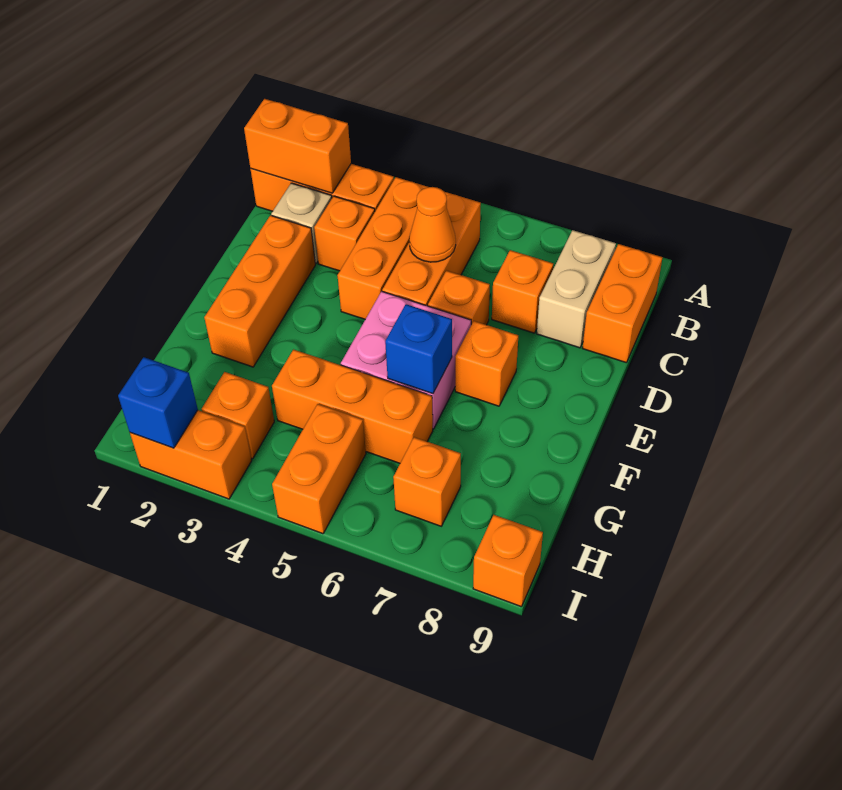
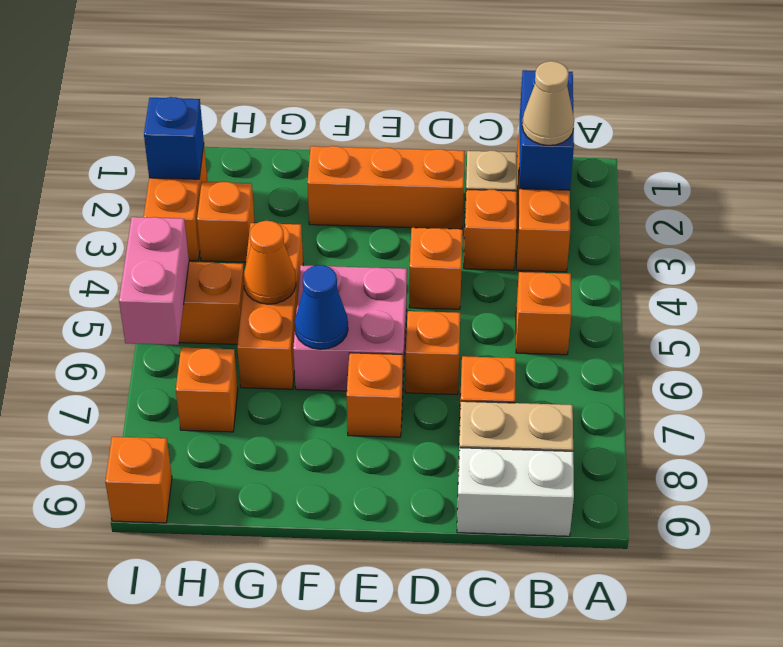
orange 1x2 brick [244,99,351,193] -> blue 1x2 brick [519,70,574,190]
none -> tan 1x1 cone [522,61,574,145]
orange 1x3 brick [337,177,427,319] -> orange 1x1 brick [409,228,463,309]
orange 1x3 brick [382,192,481,306] -> orange 1x1 brick [516,272,572,355]
orange 1x2 brick [583,244,663,363] -> white 1x2 brick [457,448,574,536]
orange 1x1 cone [409,187,456,262] -> orange 1x1 cone moved to [243,221,296,304]
blue 1x1 brick [385,304,452,394] -> blue 1x1 cone [295,265,348,349]
none -> pink 1x2 brick [119,217,189,345]

